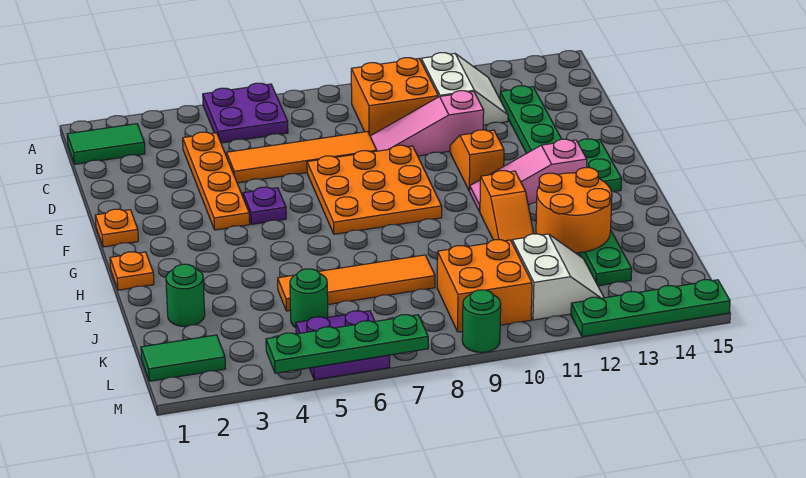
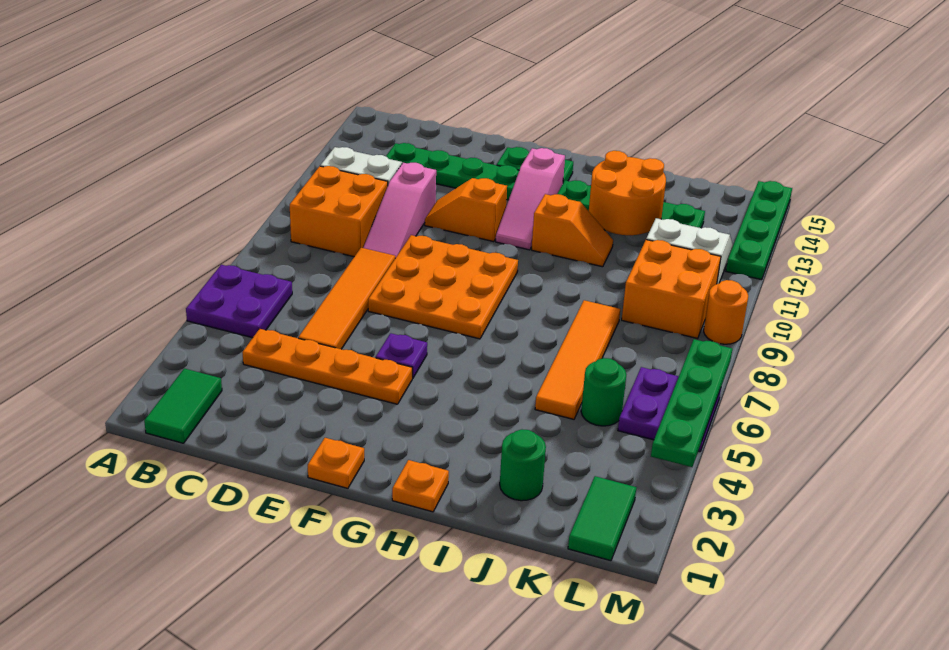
green 1x1 round brick [462,290,501,353] -> orange 1x1 round brick [704,280,748,344]

